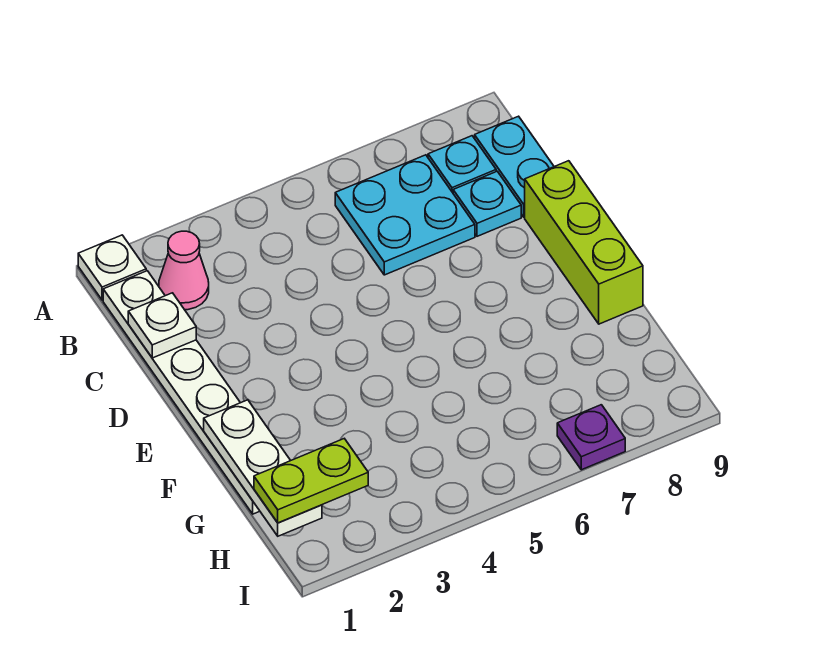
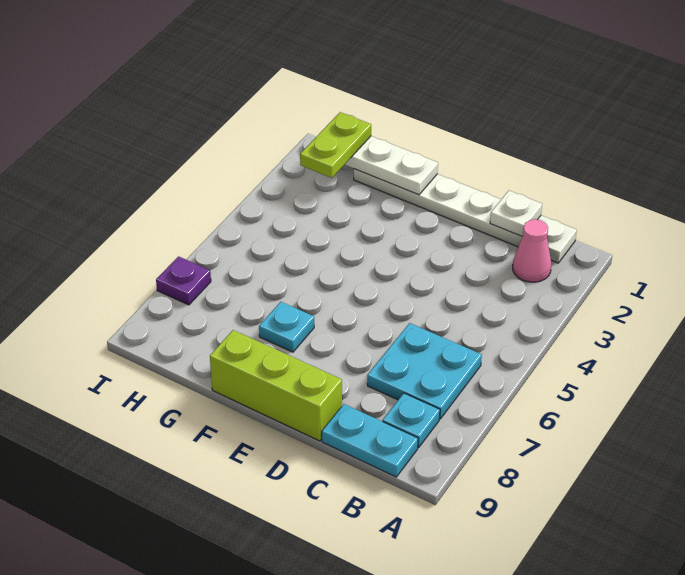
white 1x1 plate [78,235,146,300] -> none
cyan 1x1 plate [453,171,521,236] -> cyan 1x1 plate moved to [259,302,314,352]

